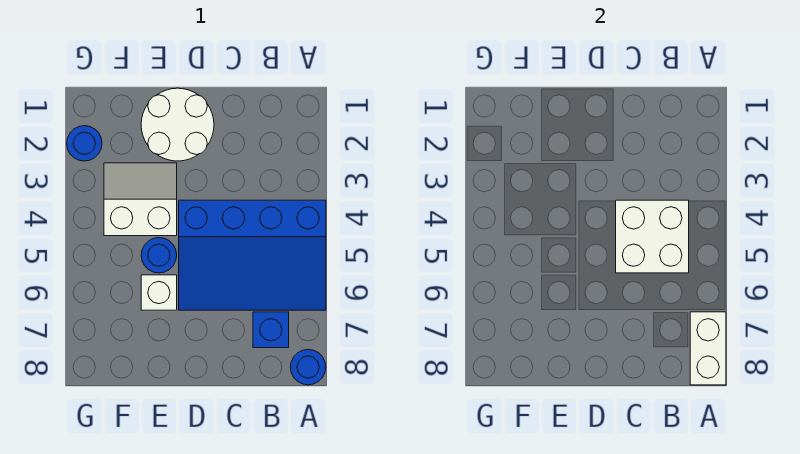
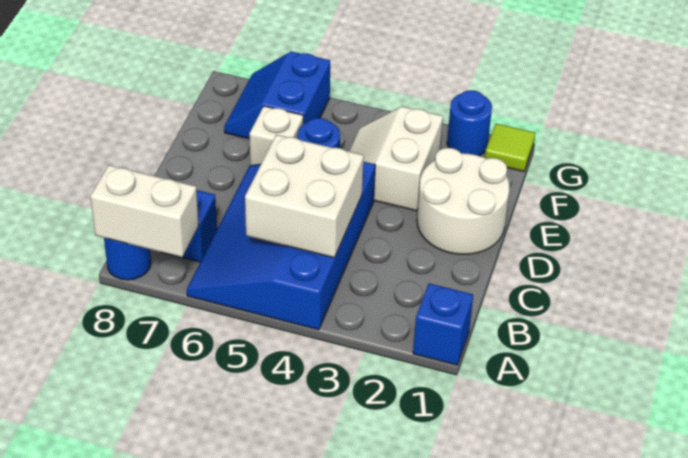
none -> blue 1x1 brick [413,284,473,365]
white 2x2 slope [104,163,177,236] -> white 2x2 slope turned to [349,107,443,211]
none -> blue 2x2 slope [224,51,330,139]
none -> lime 1x1 tile [485,124,535,172]

